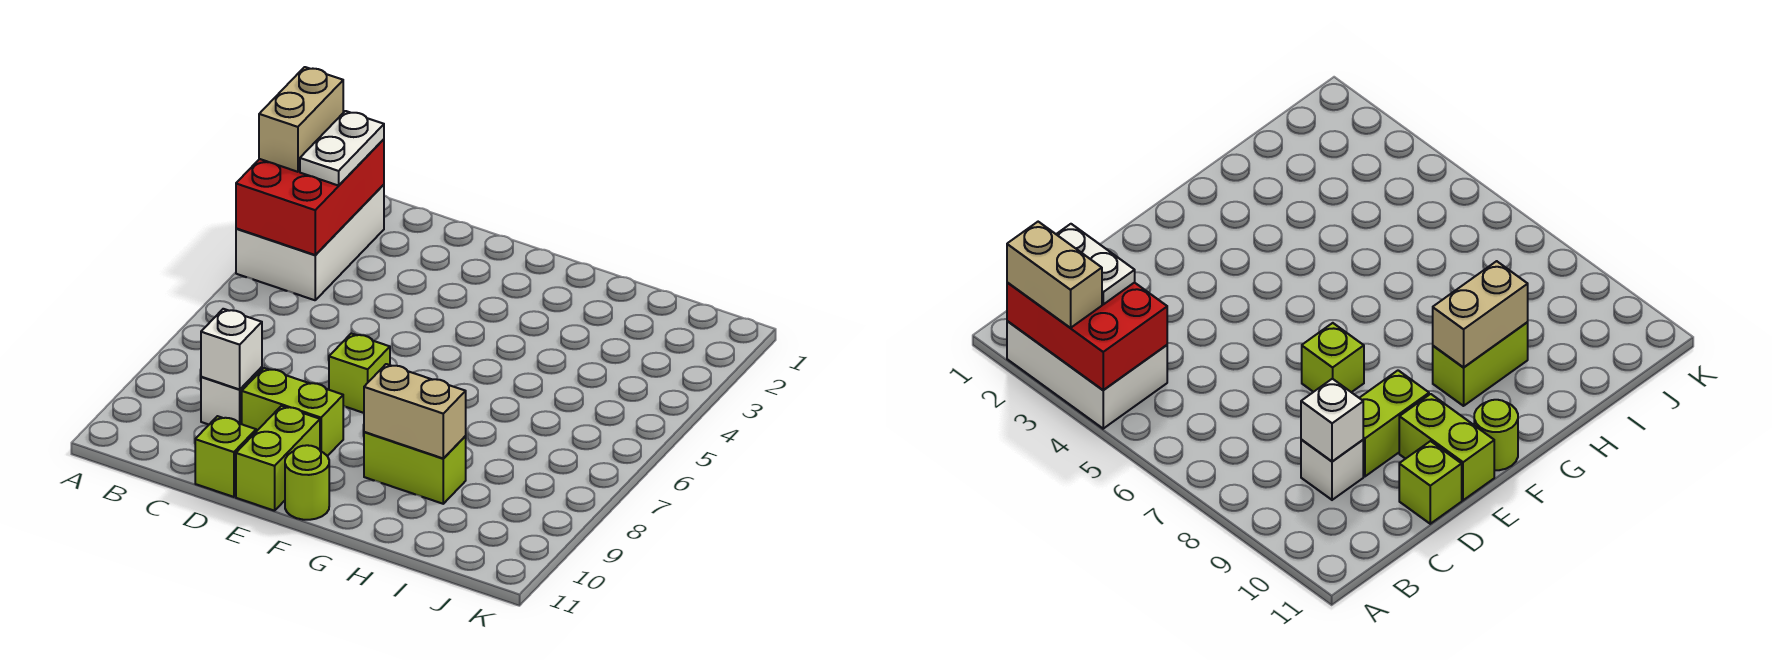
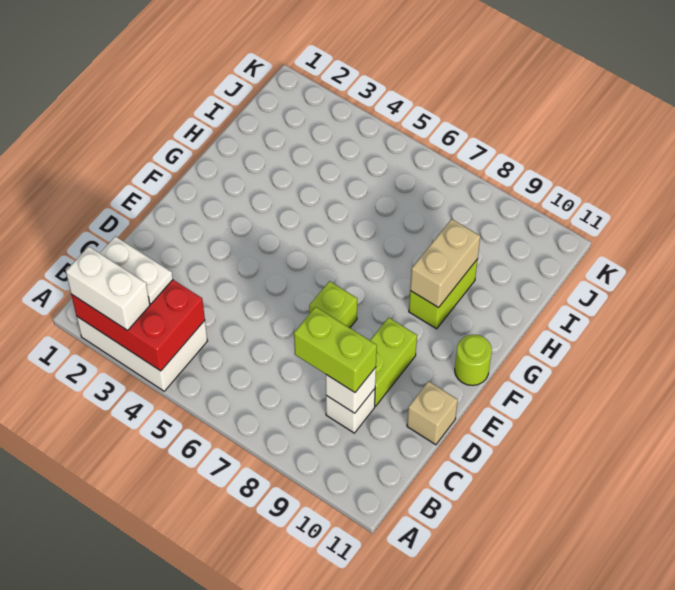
tan 1x2 brick [259,67,343,172] -> white 1x2 brick [66,246,150,330]
lime 1x1 brick [195,416,256,497] -> tan 1x1 brick [407,381,458,445]
lime 1x2 brick [236,406,320,511] -> lime 1x2 brick moved to [294,307,377,392]

